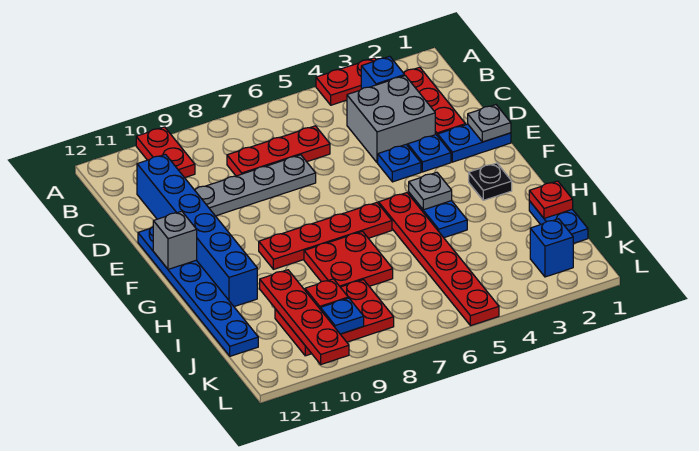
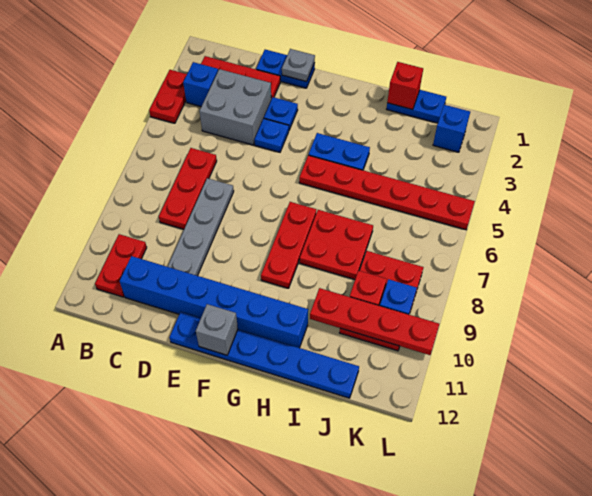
red 1x2 plate [136,127,195,178] -> red 1x2 plate turned to [95,234,147,297]
blue 1x2 plate [438,124,511,162] -> blue 1x2 plate turned to [256,50,315,88]
black 1x1 plate [469,163,512,200] -> none
grey 1x1 plate [409,172,452,210] -> none
red 1x4 plate [259,203,392,269] -> red 1x3 plate [261,202,316,288]
red 1x1 plate [529,181,573,218] -> red 1x1 brick [387,62,423,110]

